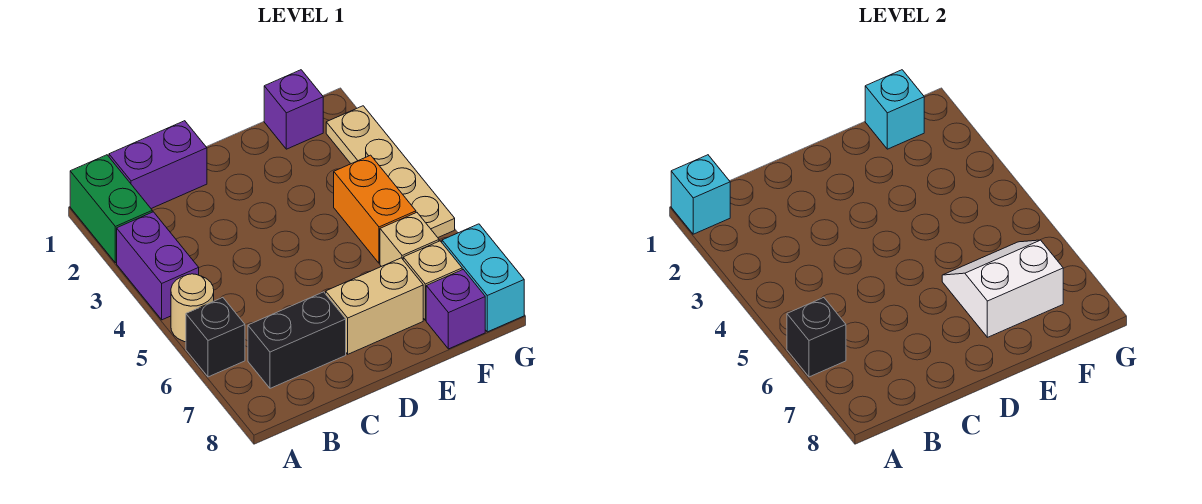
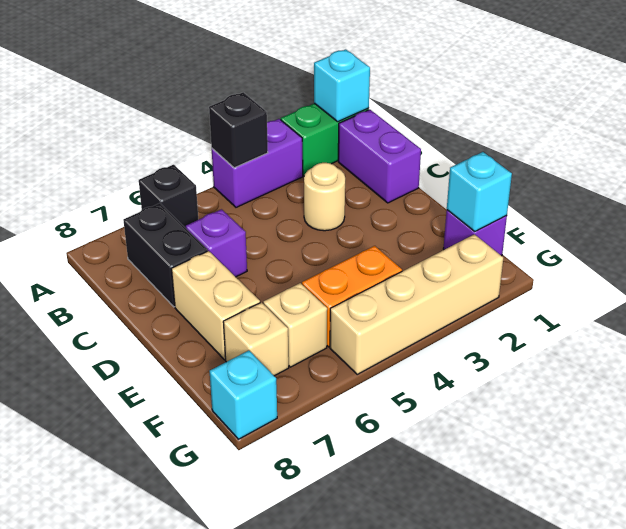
tan 1x1 round brick [171,274,214,342] -> tan 1x1 round brick moved to [304,163,345,231]
black 1x1 brick [787,298,846,377] -> black 1x1 brick moved to [209,92,268,168]
white 2x2 slope [942,240,1063,337] -> none
purple 1x1 brick [426,270,485,349] -> purple 1x1 brick moved to [186,209,247,277]
tan 1x4 plate [326,106,455,237] -> tan 1x4 brick [330,234,503,374]
cyan 1x2 brick [442,224,524,332] -> cyan 1x1 brick [210,351,277,439]

